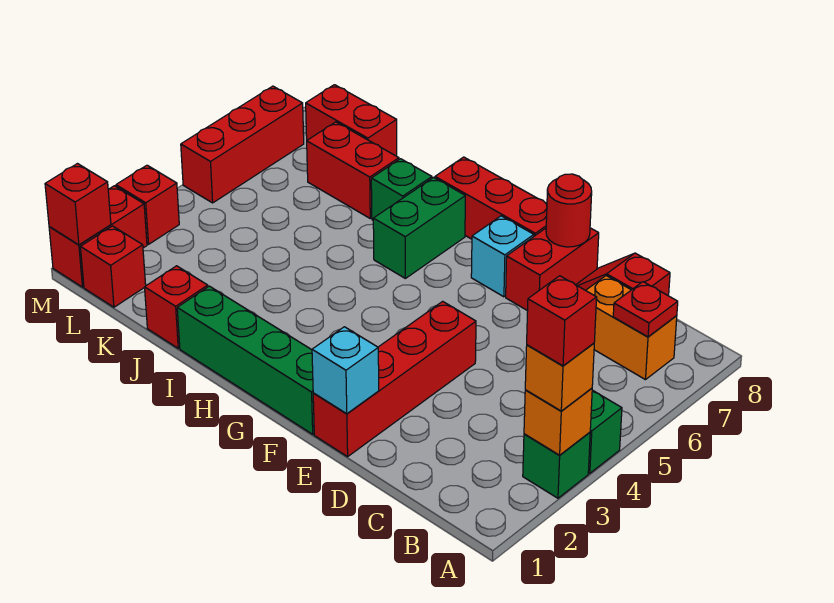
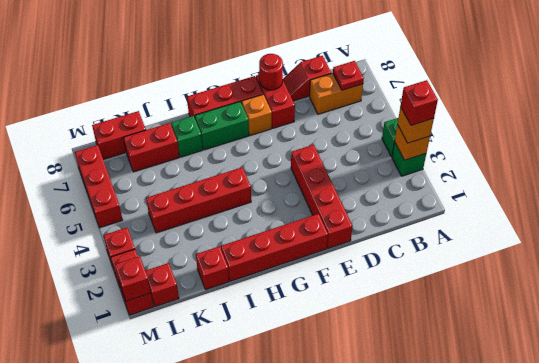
cyan 1x1 brick [312,327,379,414] -> none
green 1x4 brick [177,286,314,434] -> red 1x4 brick [221,214,328,281]
cyan 1x1 brick [471,216,534,297] -> orange 1x1 brick [242,95,272,136]
none -> red 1x4 brick [146,167,251,233]
green 1x2 brick [373,178,465,278] -> green 1x2 brick turned to [195,102,249,150]

